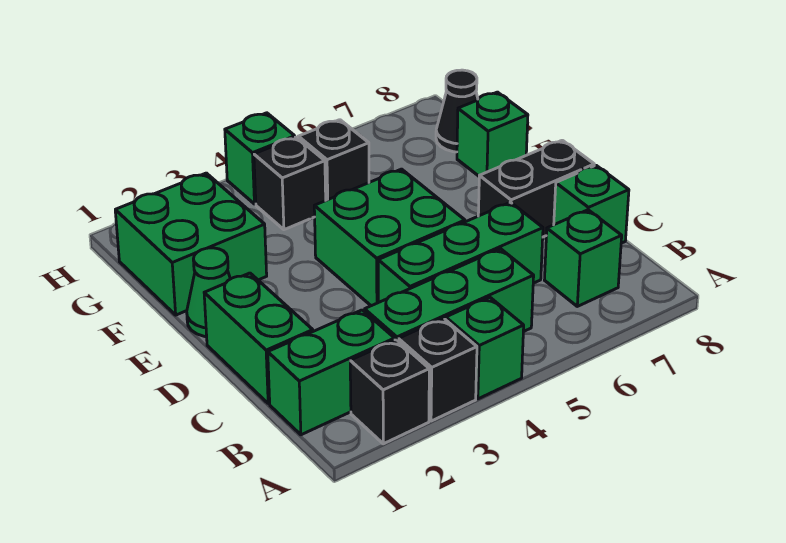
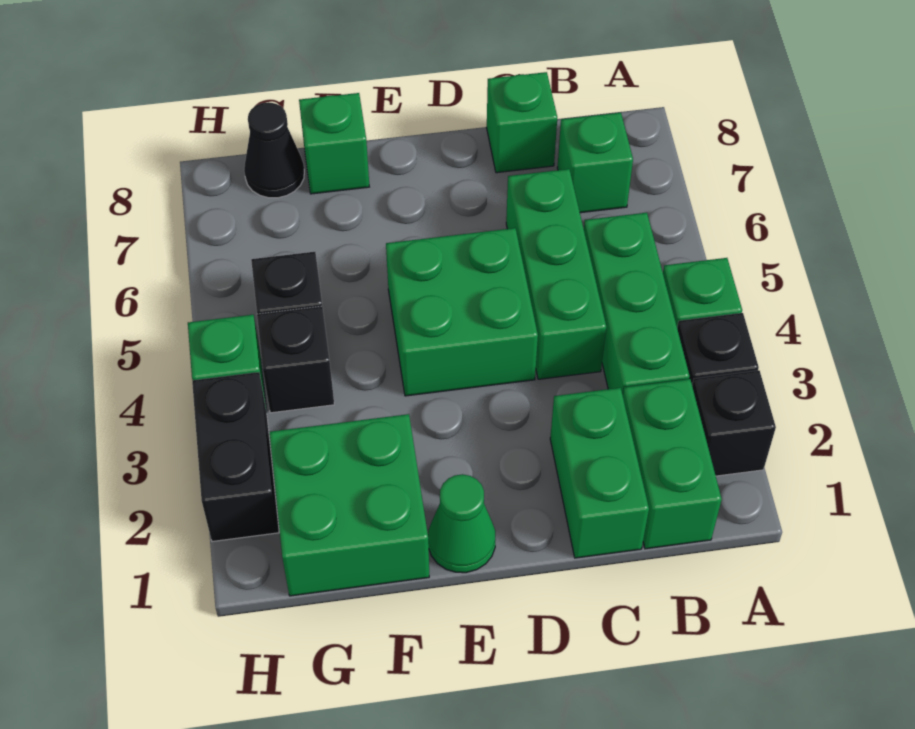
green 1x2 brick [204,273,313,404] -> green 1x2 brick turned to [550,388,649,558]
black 1x2 brick [478,140,594,237] -> black 1x2 brick moved to [192,372,279,542]

